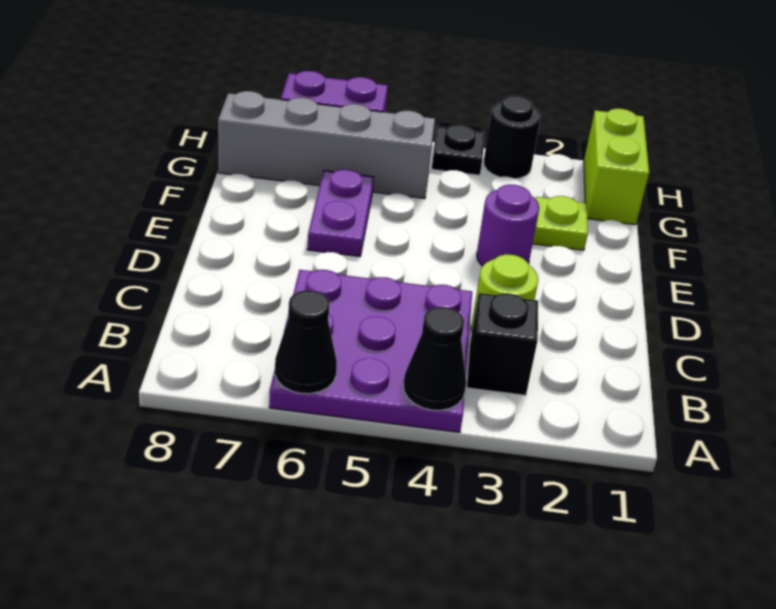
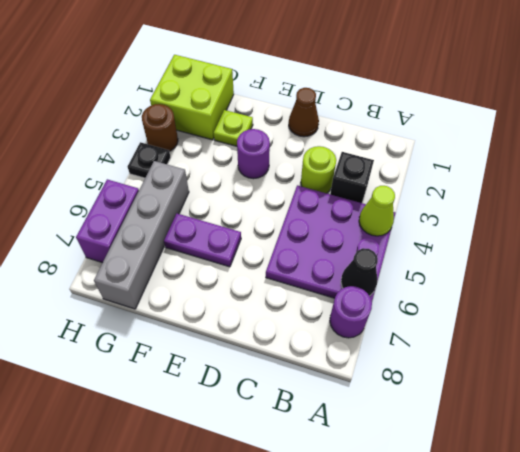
black 1x1 cone [403,307,466,410] -> lime 1x1 cone [359,186,395,236]
none -> purple 1x1 round brick [330,286,372,338]
none -> brown 1x1 cone [289,88,319,137]
lime 1x2 brick [584,109,649,225] -> lime 2x2 brick [150,55,234,140]
black 1x1 round brick [484,96,541,179] -> brown 1x1 round brick [142,104,178,151]

